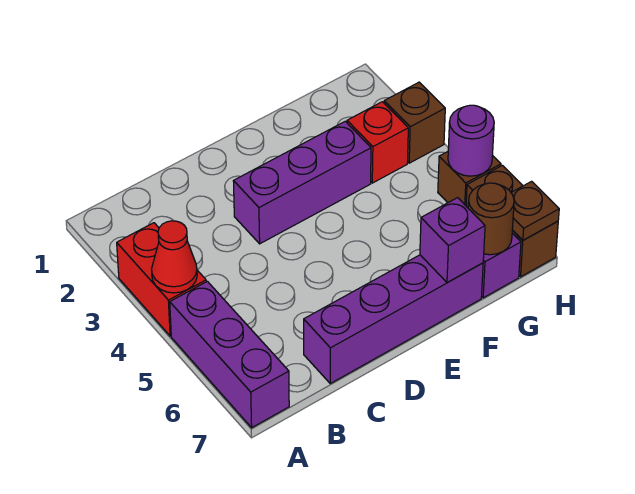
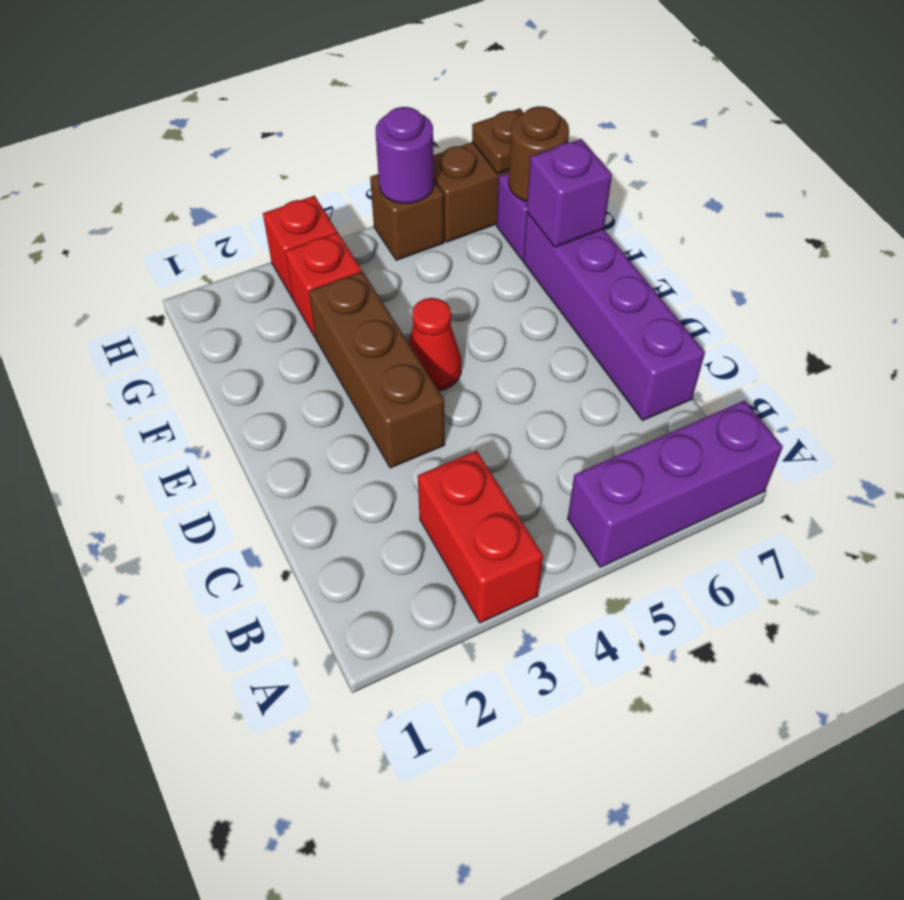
red 1x2 brick [117,223,206,336] -> red 1x2 brick turned to [418,451,543,623]
red 1x1 cone [151,221,197,293] -> red 1x1 cone moved to [408,298,461,391]
purple 1x3 brick [233,121,371,244] -> brown 1x3 brick [309,271,445,468]
brown 1x1 brick [384,82,445,163] -> red 1x1 brick [263,196,337,298]

